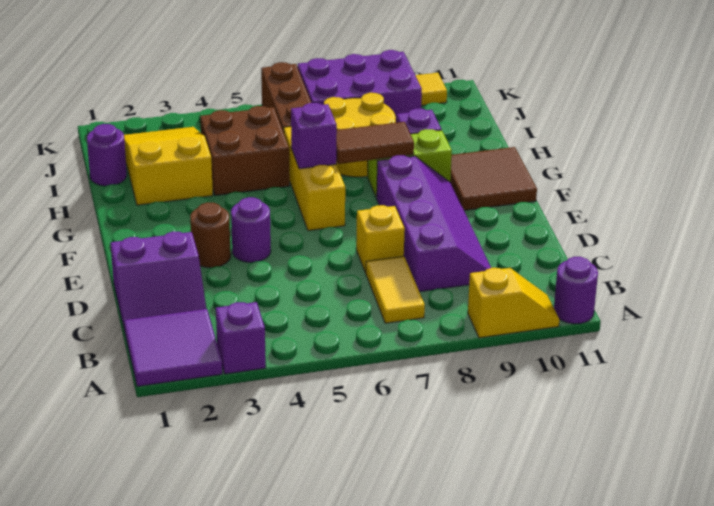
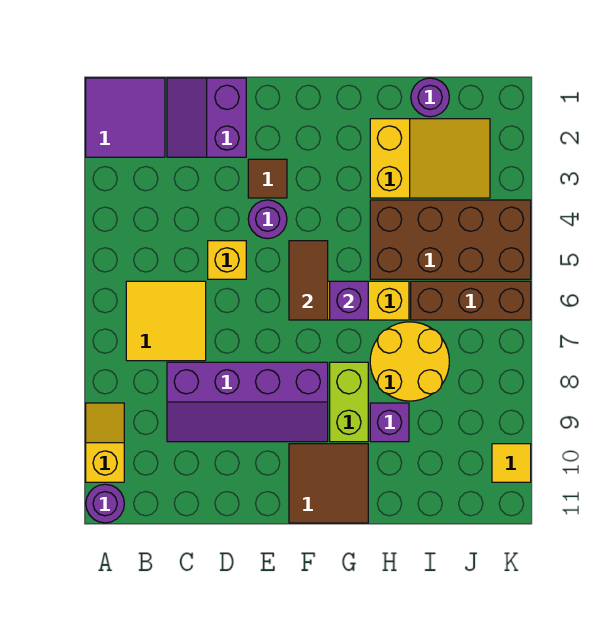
purple 1x1 brick [216,302,266,374] -> none
yellow 1x2 slope [468,268,560,338] -> yellow 1x2 slope turned to [86,403,124,482]
yellow 1x2 tile [366,256,425,323] -> yellow 2x2 tile [126,281,206,361]
yellow 1x1 brick [356,205,405,273] -> yellow 1x1 brick moved to [208,241,246,279]
brown 1x1 round brick [190,202,231,268] -> brown 1x1 tile [248,159,287,198]
brown 1x2 tile [336,122,414,164] -> brown 1x2 tile moved to [289,241,328,320]
brown 2x2 brick [200,106,290,195] -> brown 2x4 brick [370,200,531,279]
purple 2x3 brick [298,50,422,119] -> none

